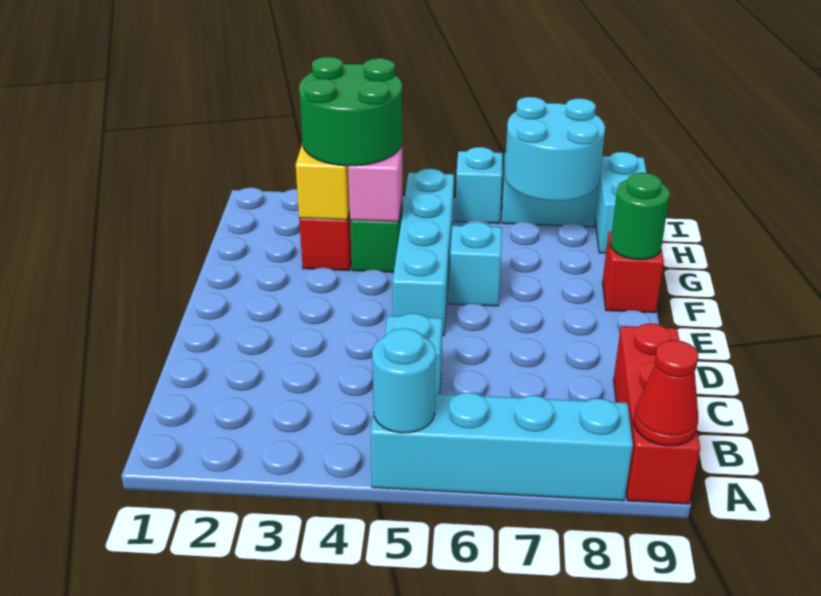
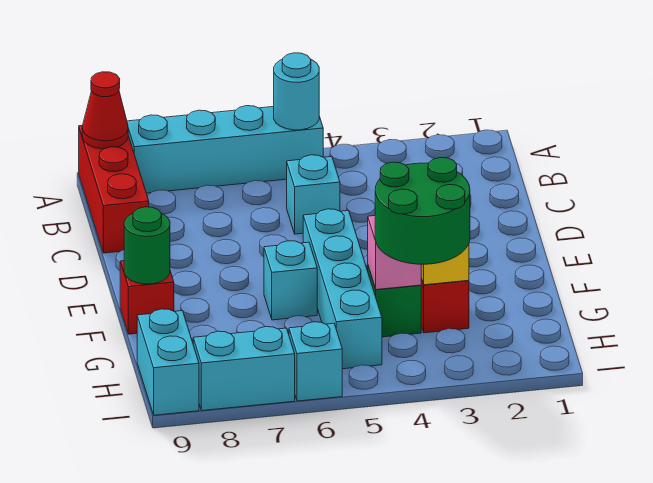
cyan 2x2 round brick [505,97,605,201] -> none

